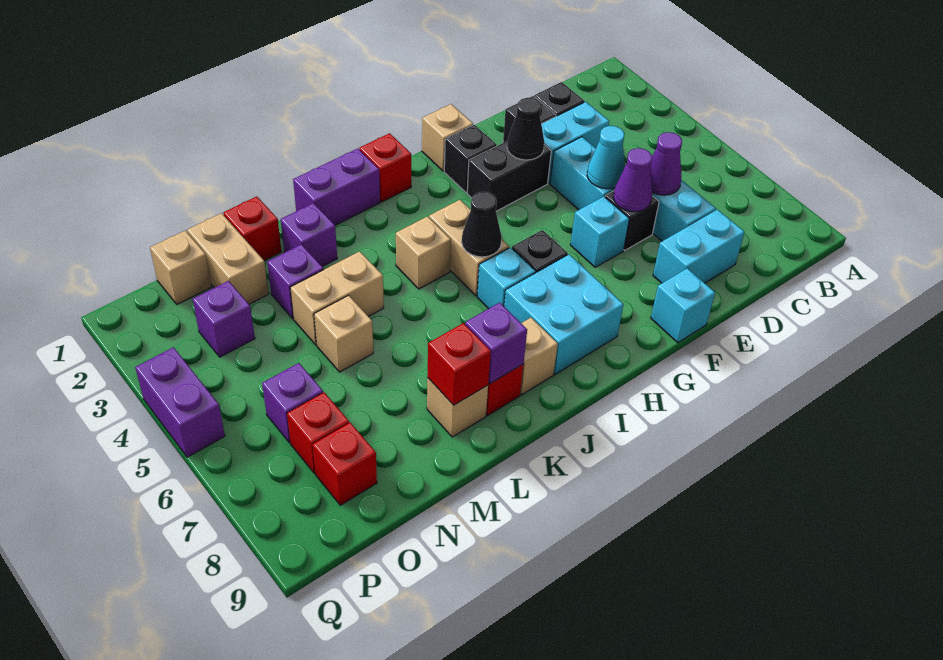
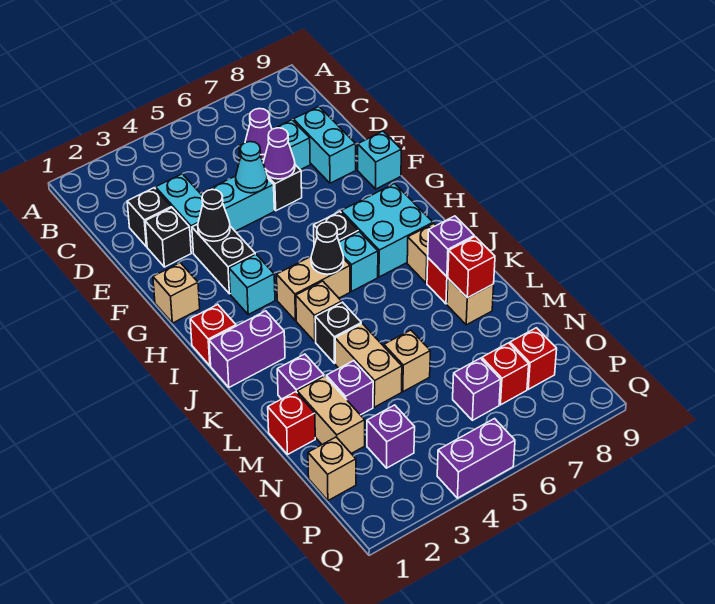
cyan 1x1 brick [571,196,629,267] -> cyan 1x1 brick moved to [229,254,275,314]
black 1x1 brick [444,125,497,193] -> black 1x1 brick moved to [315,302,361,363]
purple 1x2 brick [293,149,380,225] -> purple 1x2 brick turned to [209,311,285,387]
tan 1x2 brick [187,213,269,304] -> tan 1x2 brick turned to [297,376,365,454]

